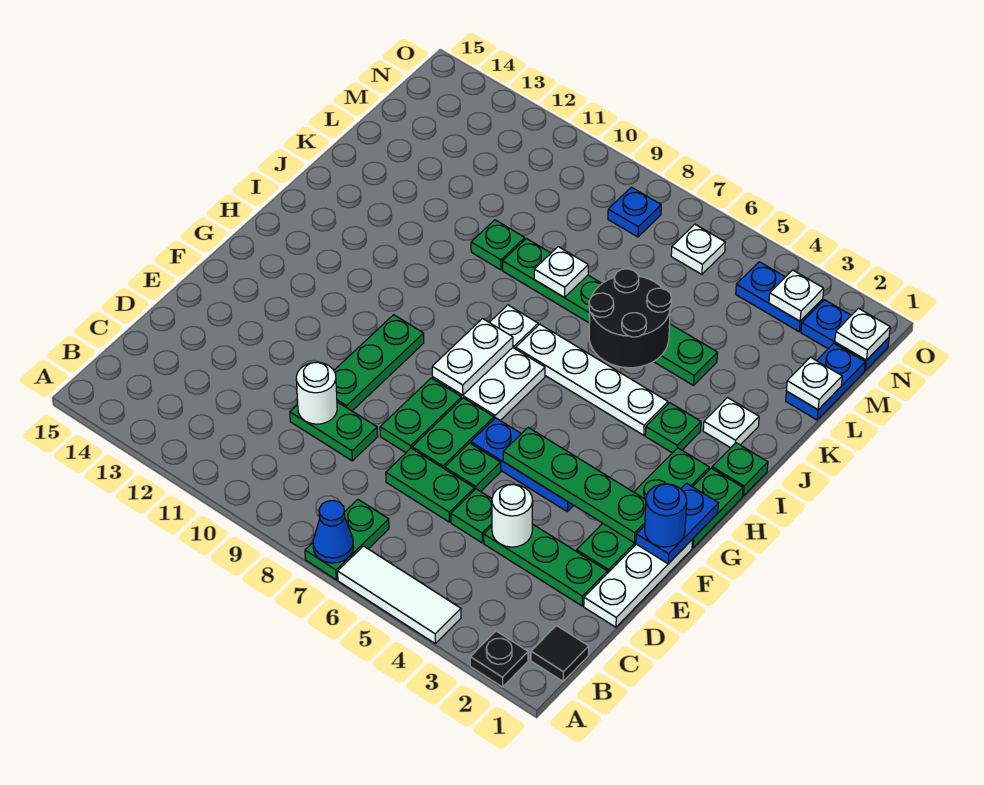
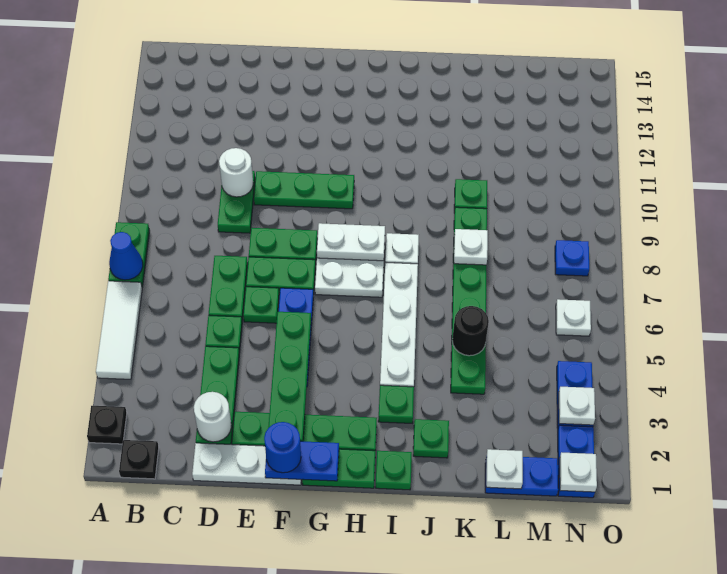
green 1x2 plate [305,499,389,580] -> green 1x2 plate turned to [108,222,150,287]
black 1x1 tile [531,626,589,681] -> black 1x1 plate [119,440,159,479]
white 1x1 round brick [492,484,533,547] -> white 1x1 round brick moved to [194,392,232,442]
white 1x1 plate [703,398,759,448] -> green 1x1 plate [413,419,449,458]
black 2x2 round brick [589,269,672,368] -> black 1x1 round brick [452,306,489,356]

